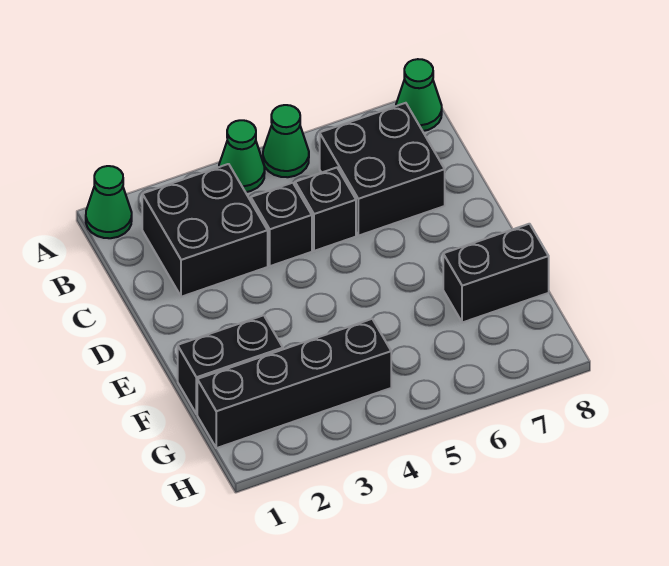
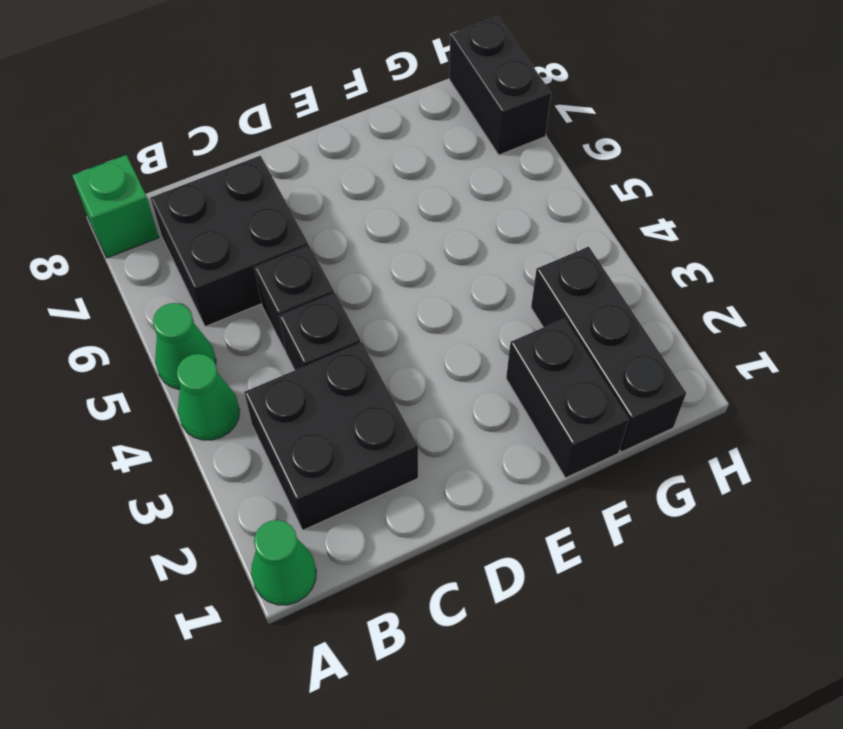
green 1x1 cone [396,59,442,131] -> green 1x1 brick [72,155,159,258]
black 1x2 brick [443,224,549,323] -> black 1x2 brick moved to [449,17,551,155]
black 1x4 brick [197,319,391,448] -> black 1x3 brick [531,247,686,452]

